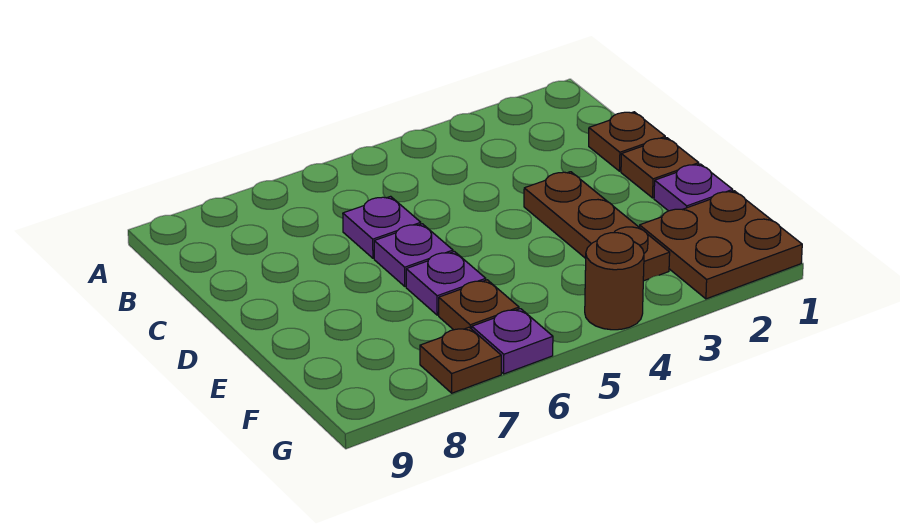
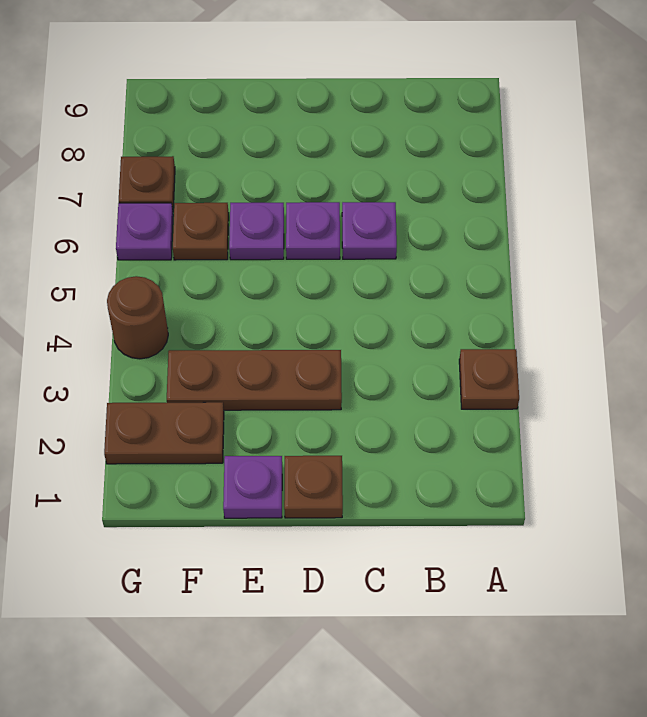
brown 1x1 plate [589,112,665,171] -> brown 1x1 plate moved to [459,349,519,409]
brown 2x2 plate [639,191,802,299] -> brown 1x2 plate [104,402,224,464]

